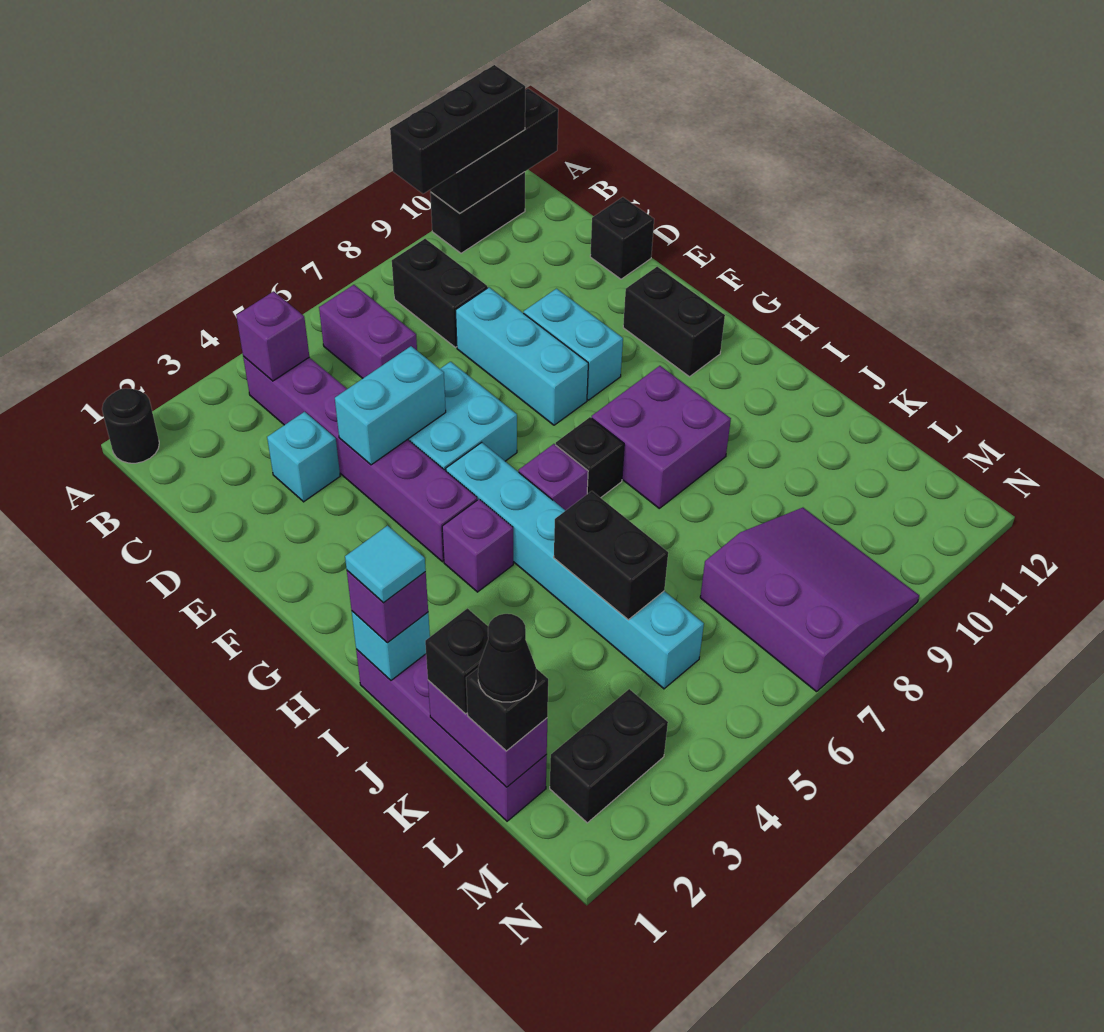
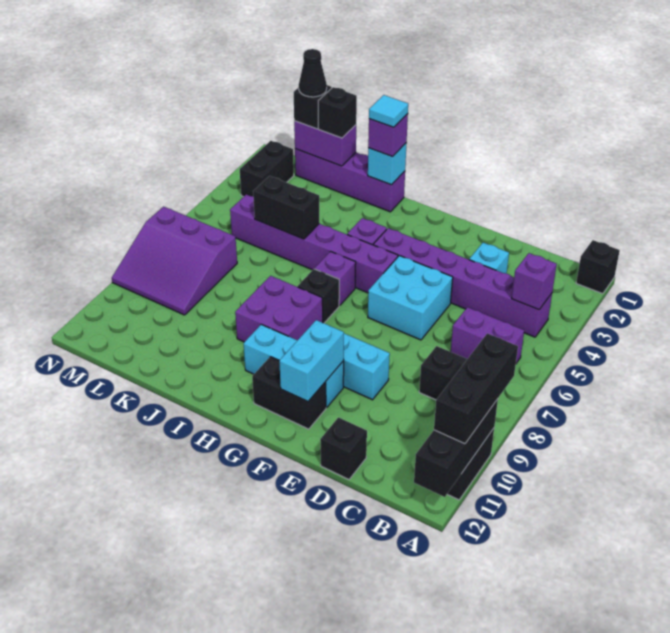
black 1x1 round brick [102,388,159,463] -> black 1x1 brick [576,240,620,294]
cyan 1x3 brick [456,287,588,425] -> cyan 1x3 brick moved to [244,324,344,408]
cyan 1x2 brick [335,346,446,465] -> cyan 1x2 brick moved to [279,320,344,401]
cyan 1x6 brick [446,442,704,689] -> purple 1x6 brick [230,195,398,293]

